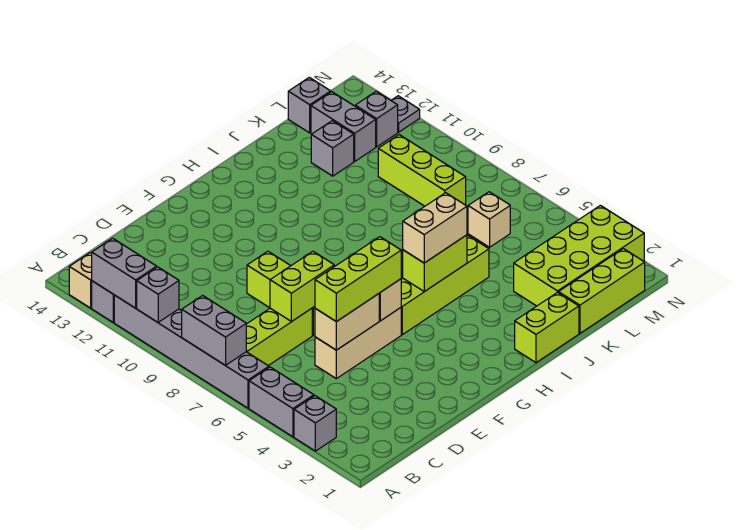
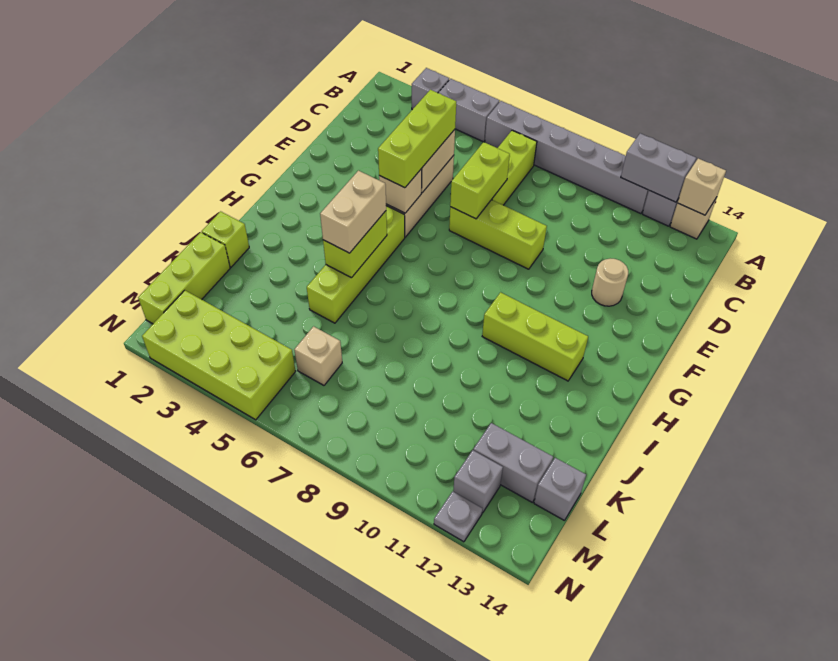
grey 1x2 brick [182,296,246,365] -> none
grey 1x1 brick [137,267,179,322] -> none
none -> tan 1x1 brick [678,159,726,215]
none -> tan 1x1 round brick [592,259,628,306]
lime 1x2 brick [515,292,579,363] -> lime 1x1 brick [202,211,249,267]
lime 2x4 brick [514,205,644,306] -> lime 2x4 brick turned to [142,290,296,420]
grey 1x1 brick [311,121,354,176] -> none
lime 1x3 brick [378,135,466,206] -> lime 1x3 brick moved to [482,292,588,381]

